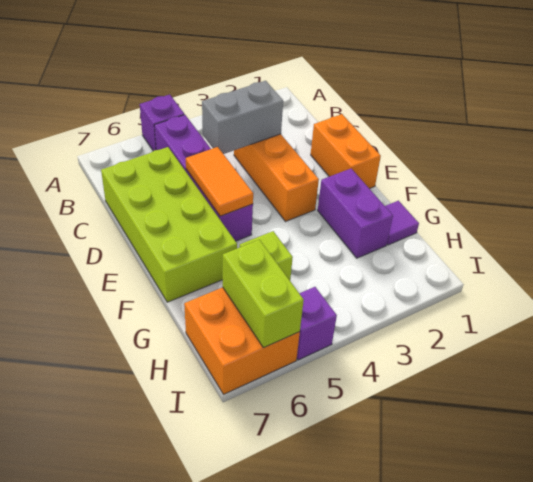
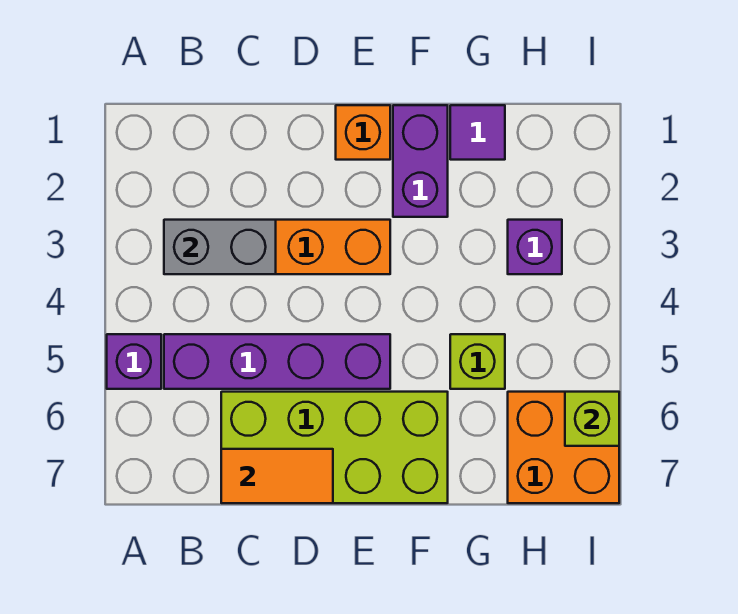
grey 1x2 brick [202,81,283,154] -> grey 1x2 brick turned to [164,220,276,274]
orange 1x2 brick [311,114,381,189] -> orange 1x1 brick [336,105,390,160]
orange 1x2 tile [186,147,253,216] -> orange 1x2 tile moved to [221,449,333,503]
purple 1x2 brick [318,169,393,258] -> purple 1x2 brick turned to [393,105,448,217]
lime 1x2 brick [223,240,304,348] -> lime 1x1 brick [565,392,619,446]
purple 1x1 brick [297,287,337,360] -> purple 1x1 brick moved to [508,220,562,274]

